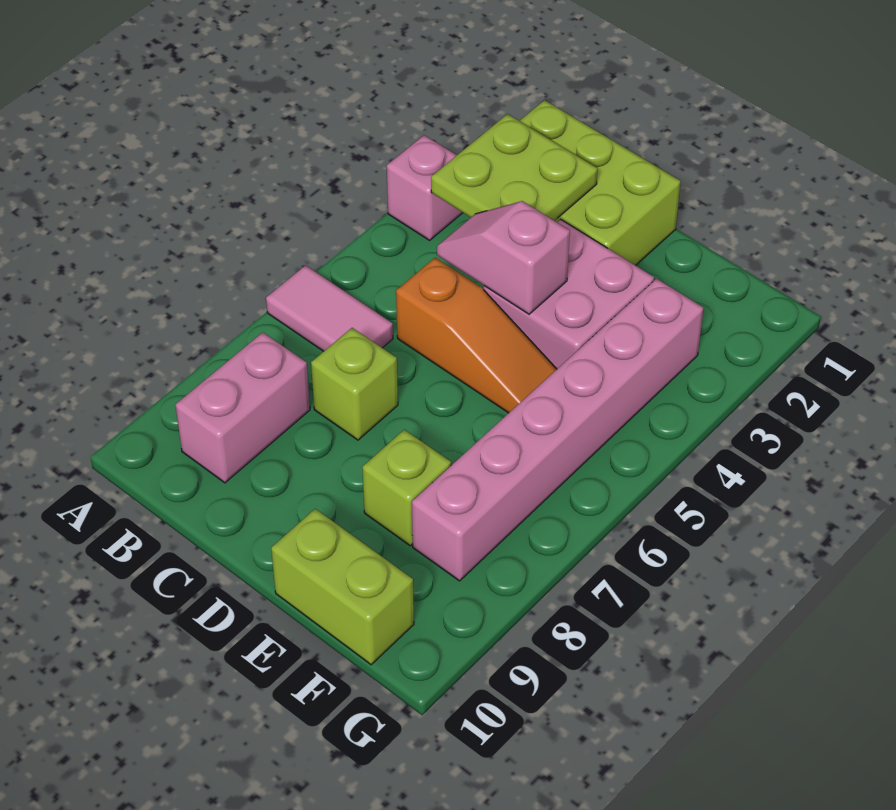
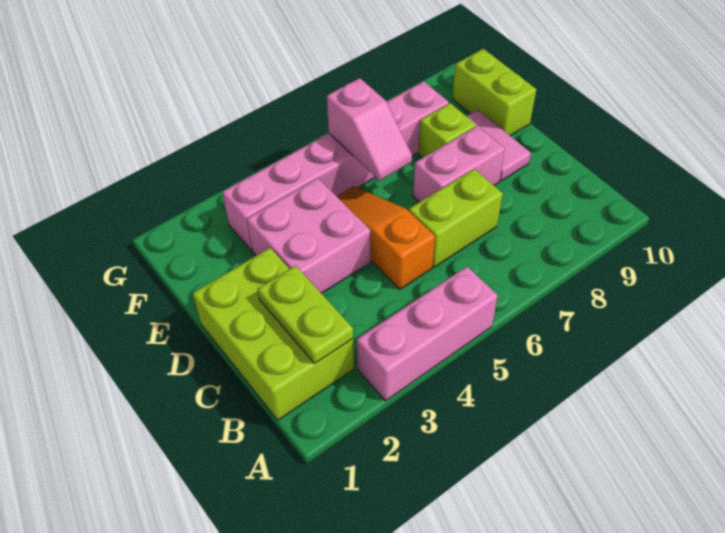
pink 1x1 brick [387,135,463,240] -> pink 1x3 brick [357,267,498,401]
pink 1x2 tile [266,265,393,351] -> pink 1x2 tile moved to [467,110,531,181]
lime 2x2 plate [431,114,598,221] -> lime 1x2 plate [257,266,353,363]
pink 1x2 brick [176,332,310,483] -> pink 1x2 brick moved to [413,126,505,202]
pink 1x2 slope [437,201,570,314] -> pink 1x2 slope moved to [327,78,412,180]
lime 1x1 brick [311,328,398,440] -> lime 1x2 brick [409,169,503,267]

